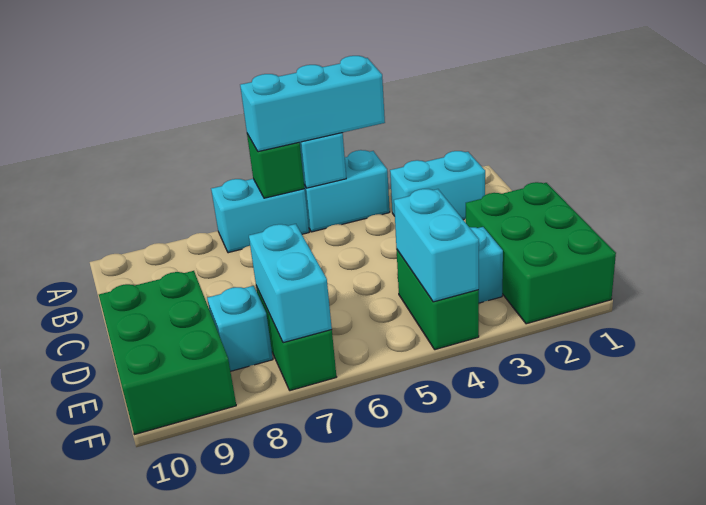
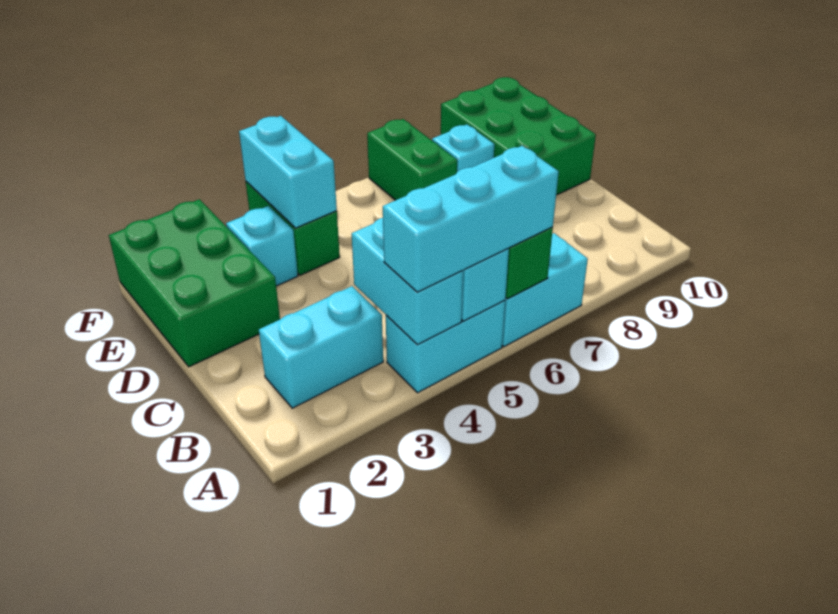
cyan 1x2 brick [249,224,332,343] -> cyan 1x2 brick moved to [352,218,463,345]

